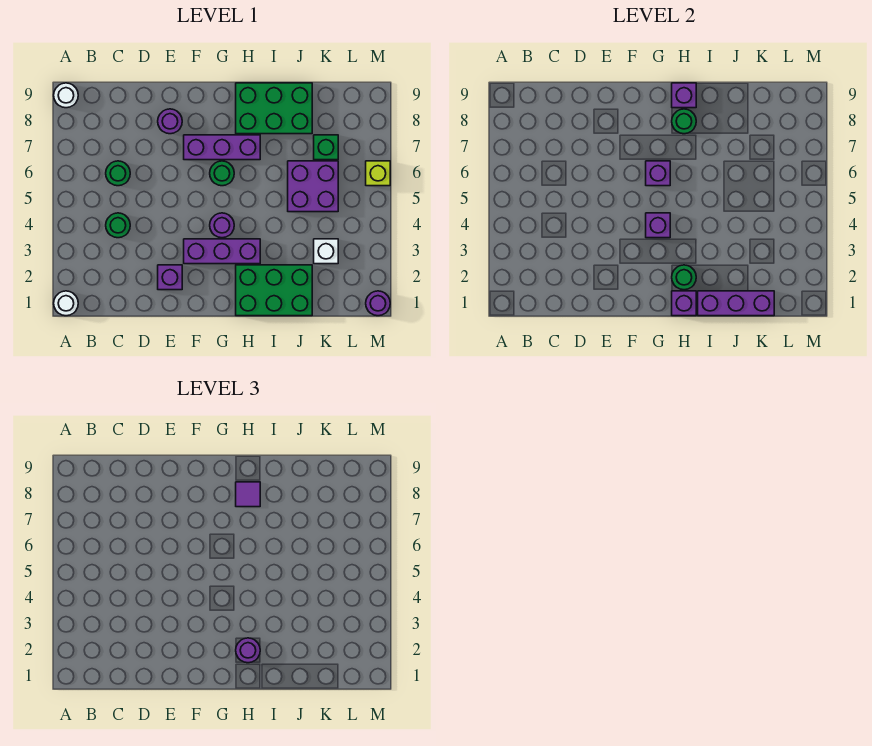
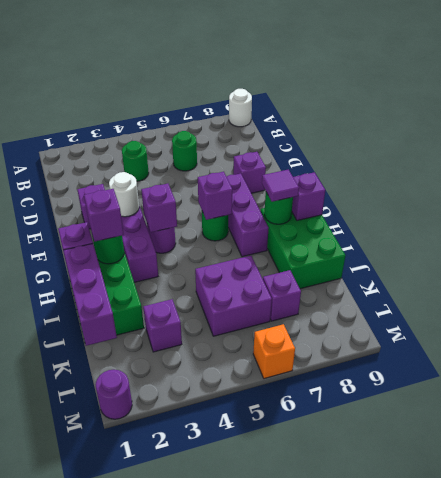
white 1x1 round brick [54,291,78,316] -> white 1x1 round brick moved to [109,172,139,217]
purple 1x1 round brick [158,109,182,134] -> purple 1x1 brick [233,152,266,193]
purple 1x1 round brick [236,638,260,663] -> purple 1x1 brick [84,189,124,241]
white 1x1 brick [314,239,338,264] -> purple 1x1 brick [143,299,182,352]
green 1x1 brick [314,135,338,160] -> purple 1x1 brick [263,270,301,321]
lime 1x1 brick [366,161,390,186] -> orange 1x1 brick [253,324,295,379]

